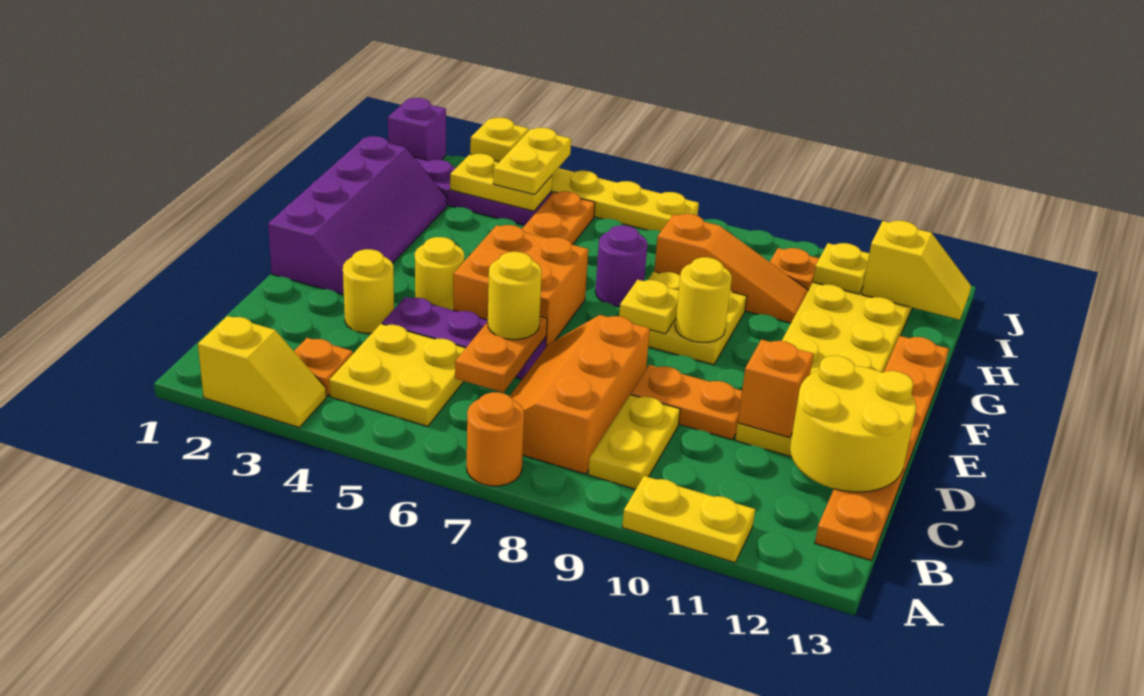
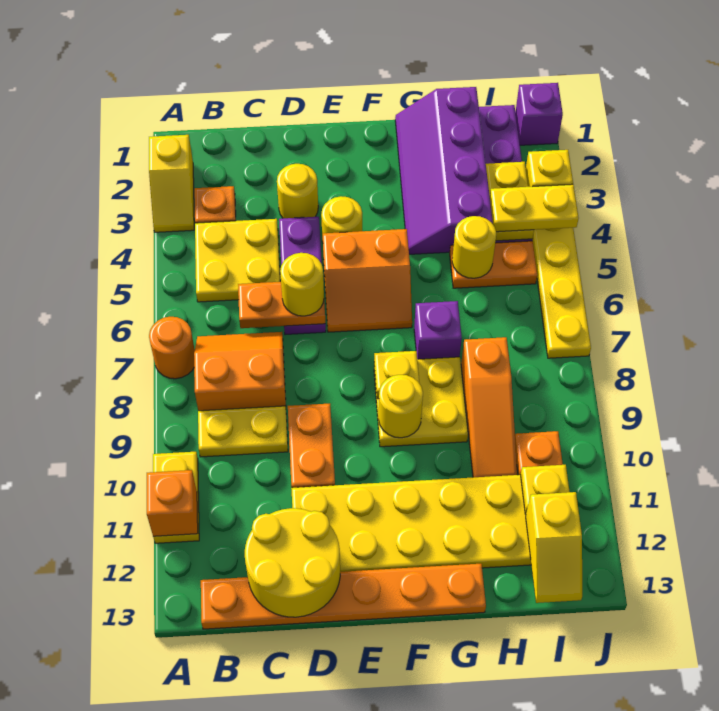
orange 2x3 slope [510,315,650,474] -> orange 2x2 slope [194,332,286,411]
orange 1x1 brick [738,339,813,438] -> orange 1x1 brick moved to [147,470,198,536]
purple 2x4 slope [268,136,447,295] -> purple 2x4 slope turned to [395,87,493,254]
orange 2x2 brick [453,225,588,347] -> orange 2x2 slope [323,229,412,332]
purple 1x1 round brick [595,225,648,306] -> purple 1x1 brick [414,301,462,359]
none -> yellow 1x1 round brick [452,216,496,278]

